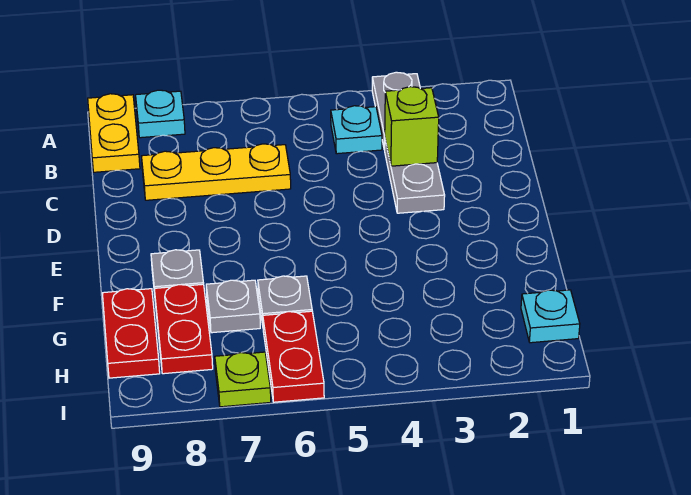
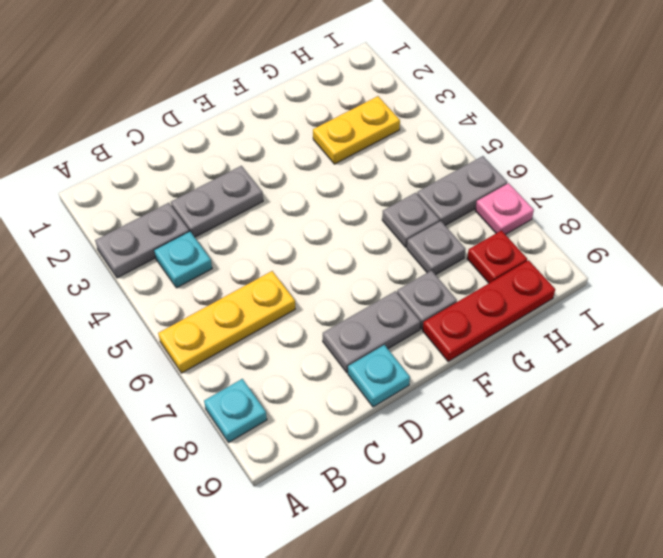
yellow 1x2 plate [88,94,140,172] -> yellow 1x2 plate moved to [313,96,400,164]
lime 1x1 brick [384,87,439,166] -> none
yellow 1x3 plate [142,144,291,200] -> yellow 1x3 plate turned to [158,271,295,373]
none -> grey 1x2 plate [323,291,420,373]
red 1x2 plate [154,284,213,374] -> red 1x1 plate [467,230,527,283]
red 1x2 plate [102,289,160,378] -> red 1x3 plate [423,260,555,362]
cyan 1x1 plate [521,290,580,343] -> cyan 1x1 plate moved to [348,345,410,407]
red 1x2 plate [263,311,324,402] -> grey 1x2 plate [417,156,507,225]
lime 1x1 plate [215,352,271,407] -> pink 1x1 plate [475,183,534,235]

